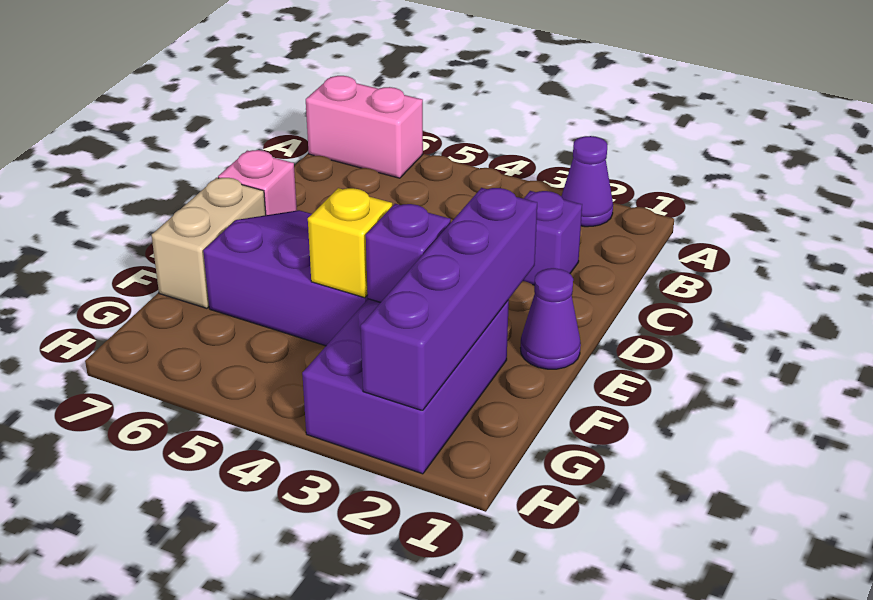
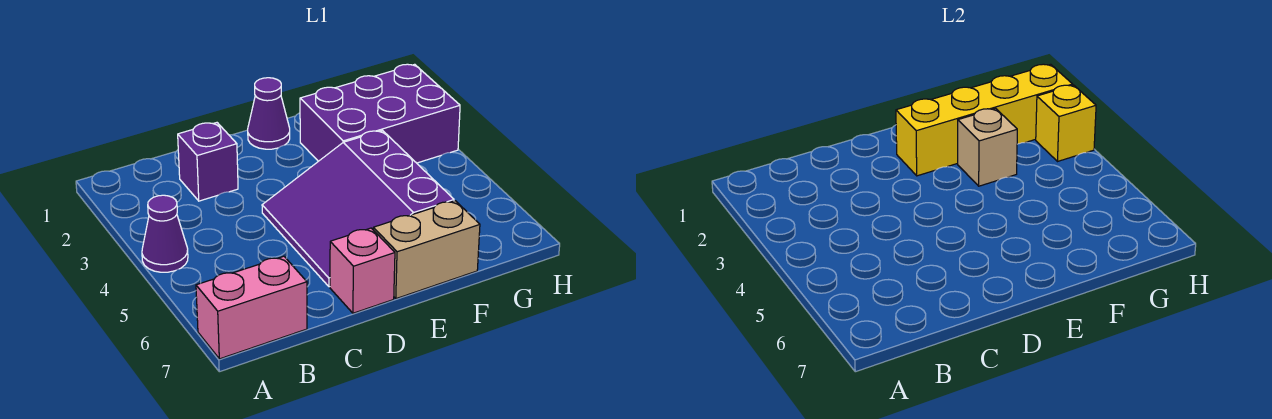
purple 1x1 cone [561,136,613,227] -> purple 1x1 cone moved to [142,195,188,272]
pink 1x2 brick [306,76,423,178] -> pink 1x2 brick turned to [196,256,307,359]
purple 1x4 brick [361,188,537,411] -> yellow 1x4 brick [896,64,1073,176]
purple 1x1 brick [366,204,451,302] -> tan 1x1 brick [958,108,1017,186]
yellow 1x1 brick [308,188,392,298] -> yellow 1x1 brick moved to [1036,85,1096,161]

